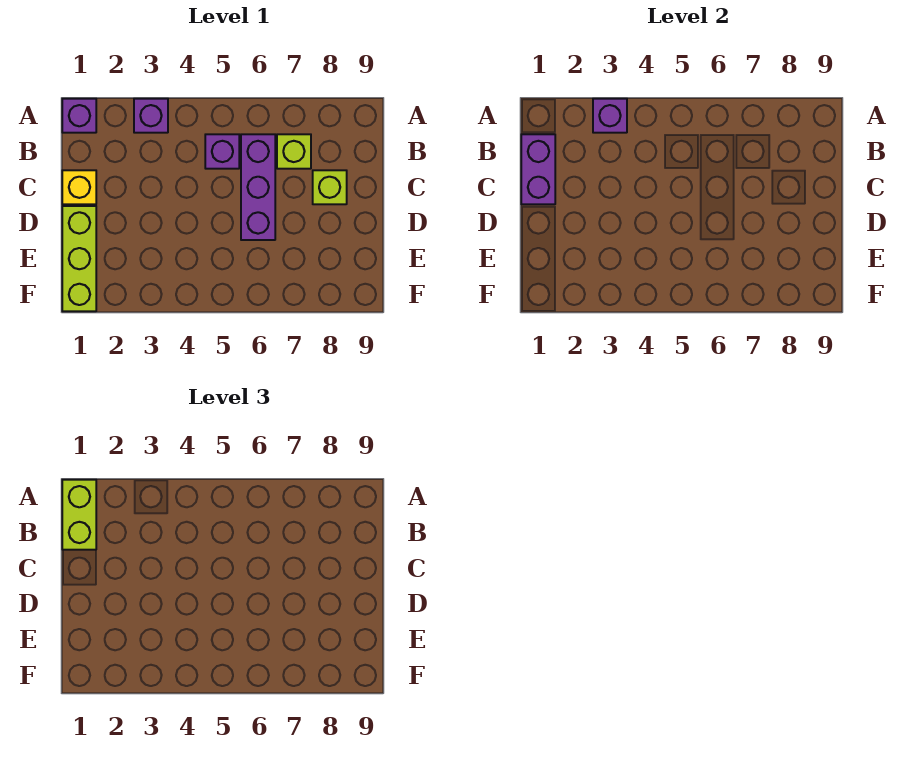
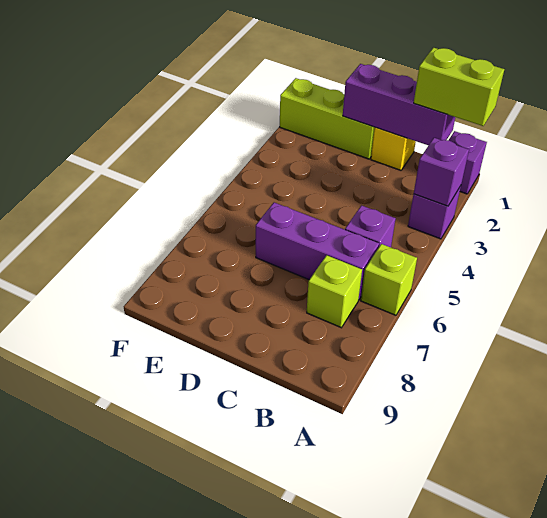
purple 1x2 brick [521,134,555,204] -> purple 1x3 brick [343,64,455,145]
lime 1x1 brick [313,170,347,204] -> lime 1x1 brick moved to [361,244,417,315]

